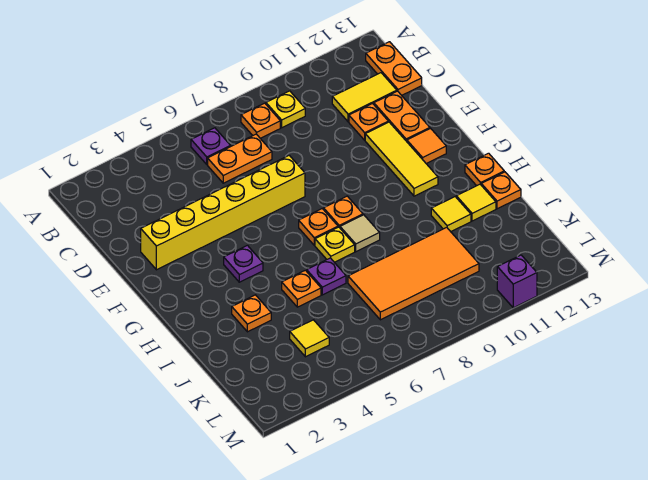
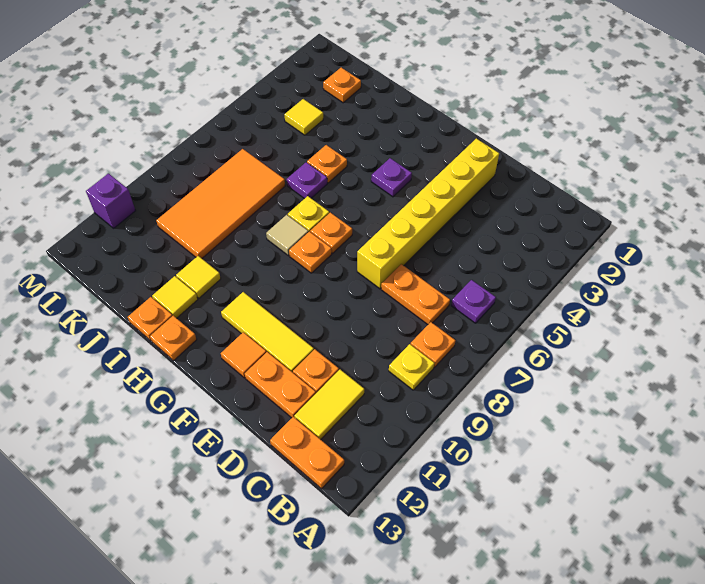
orange 1x2 plate [208,134,272,183] -> orange 1x2 plate turned to [381,264,450,324]
orange 1x1 plate [232,295,271,332] -> orange 1x1 plate moved to [323,68,361,103]

